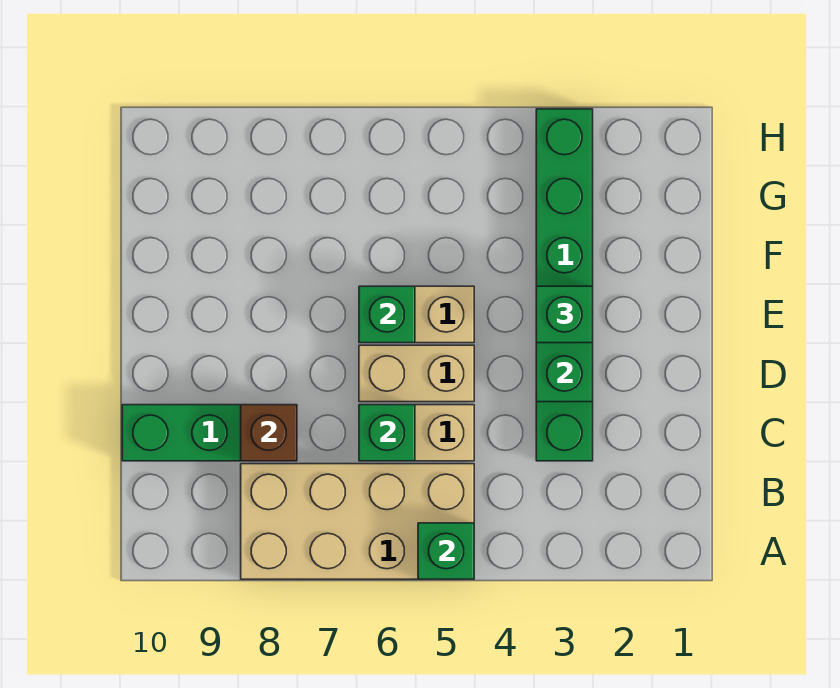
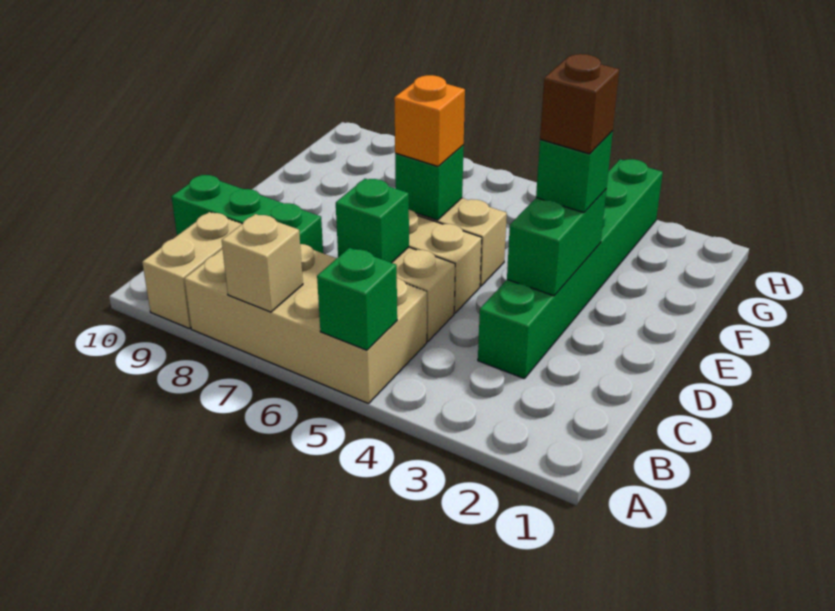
none -> tan 1x1 brick [222,214,303,312]
none -> tan 1x2 brick [142,212,242,328]
brown 1x1 brick [241,405,297,461] -> brown 1x1 brick moved to [540,54,619,154]
none -> orange 1x1 brick [394,75,465,166]

